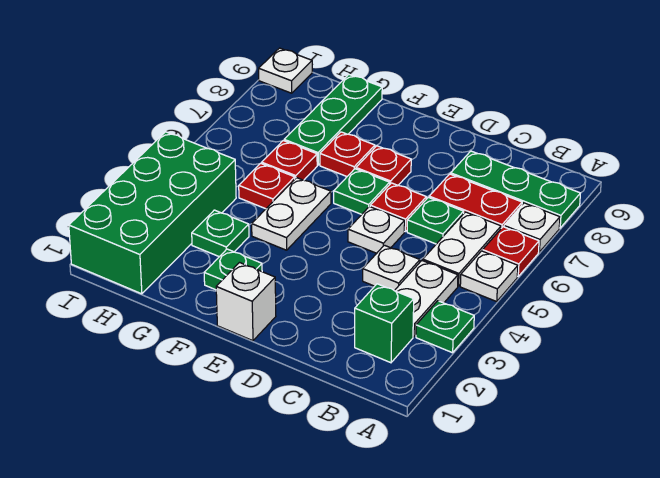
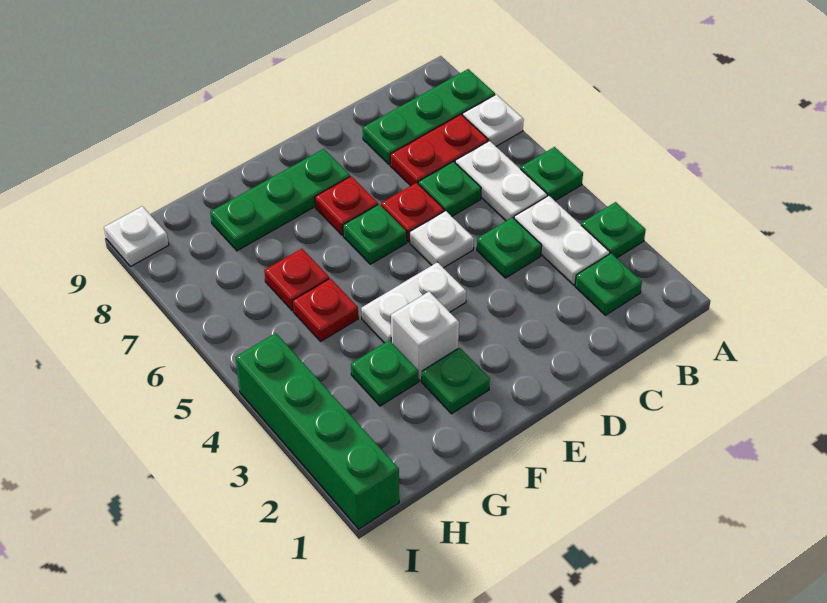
white 1x1 plate [460,251,518,301] -> green 1x1 plate [521,147,583,201]
red 1x1 plate [483,227,539,276] -> none
green 1x1 brick [355,284,414,363] -> green 1x1 plate [575,253,642,315]
white 1x1 plate [363,245,420,291] -> green 1x1 plate [477,217,542,278]
white 1x1 brick [216,263,276,341] -> white 1x1 brick moved to [391,292,459,381]
white 1x2 plate [252,178,331,250] -> white 1x2 plate turned to [361,262,466,343]
red 1x1 plate [320,132,375,176] -> none
green 1x3 plate [284,74,382,165] -> green 1x3 plate turned to [210,149,350,251]
green 2x4 brick [69,132,236,294] -> green 1x4 brick [235,333,399,529]

